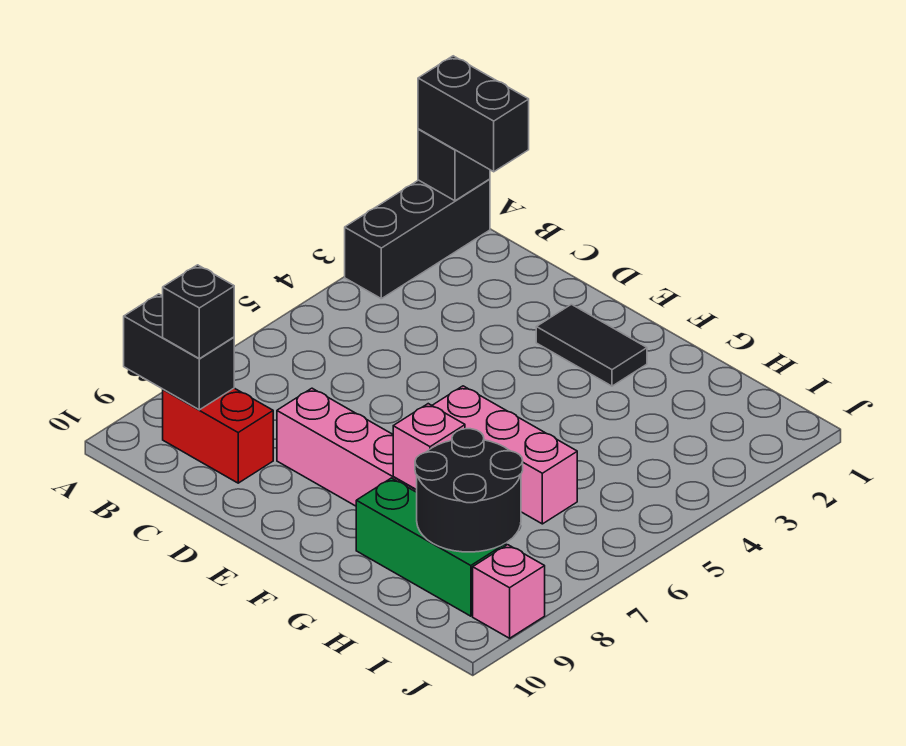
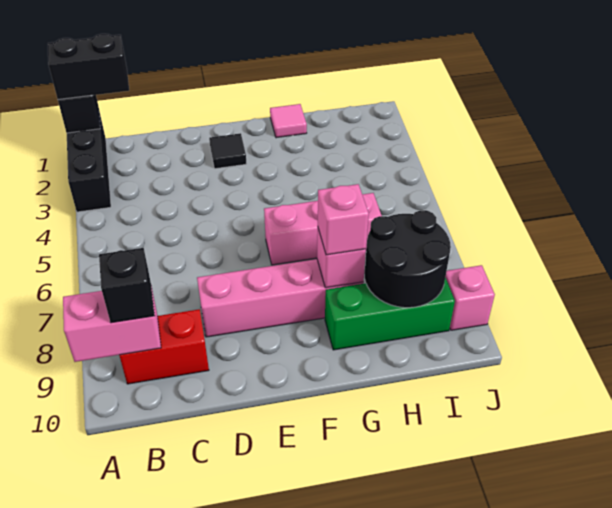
black 1x2 brick [124,294,234,410] -> pink 1x2 brick [63,286,161,362]
black 1x2 tile [536,304,647,386] -> black 1x1 tile [209,133,247,169]
none -> pink 1x1 tile [270,104,307,138]
none -> pink 1x1 brick [318,184,369,255]

